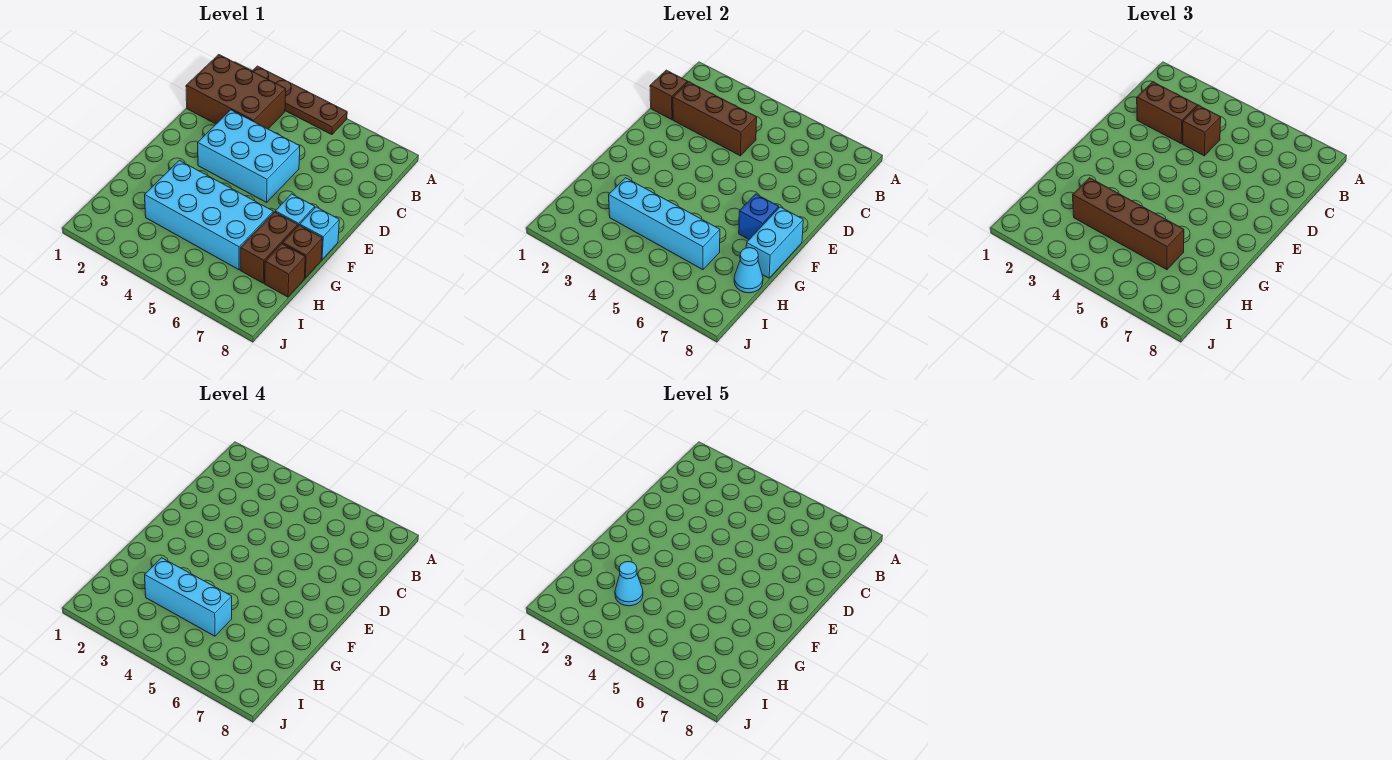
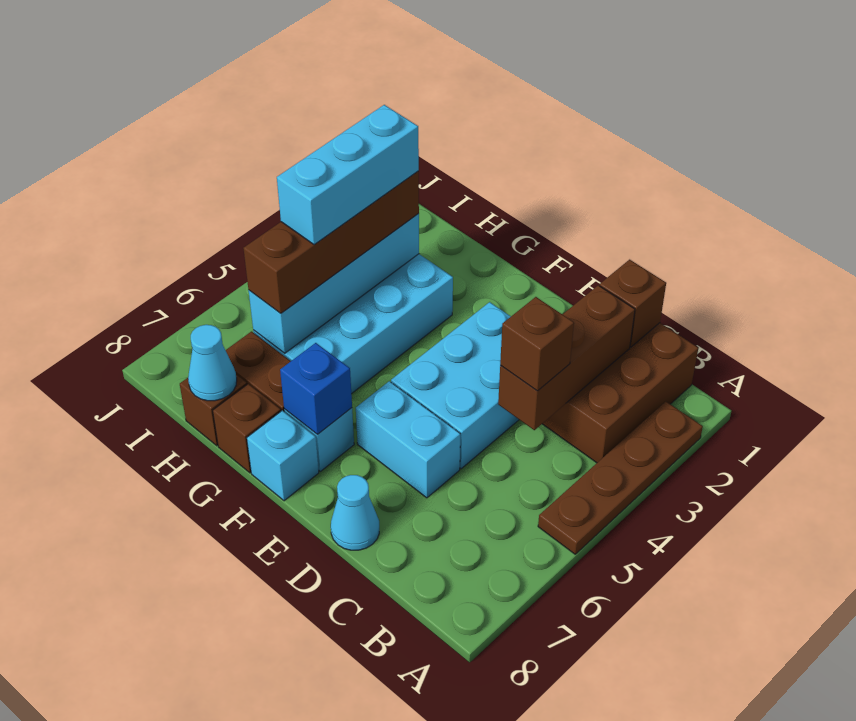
brown 1x2 brick [1137,82,1197,143] -> none
cyan 1x2 brick [746,207,803,278] -> cyan 1x2 brick moved to [356,381,460,498]
cyan 1x1 cone [615,562,643,606] -> cyan 1x1 cone moved to [331,475,379,550]

